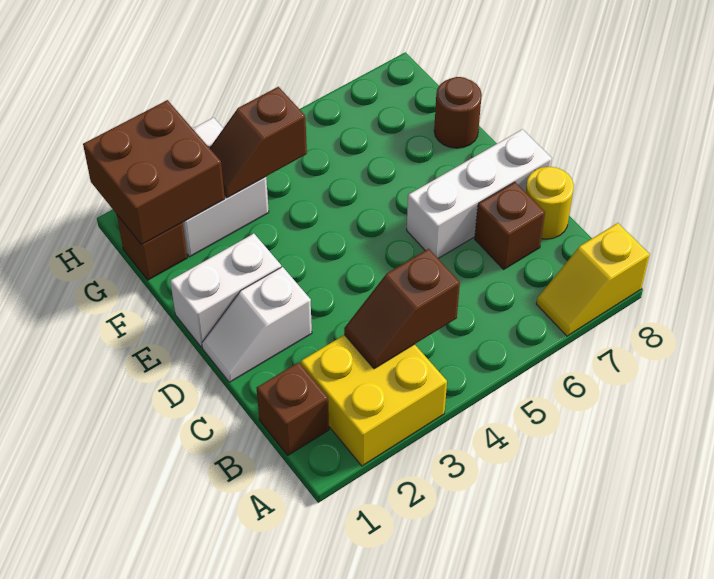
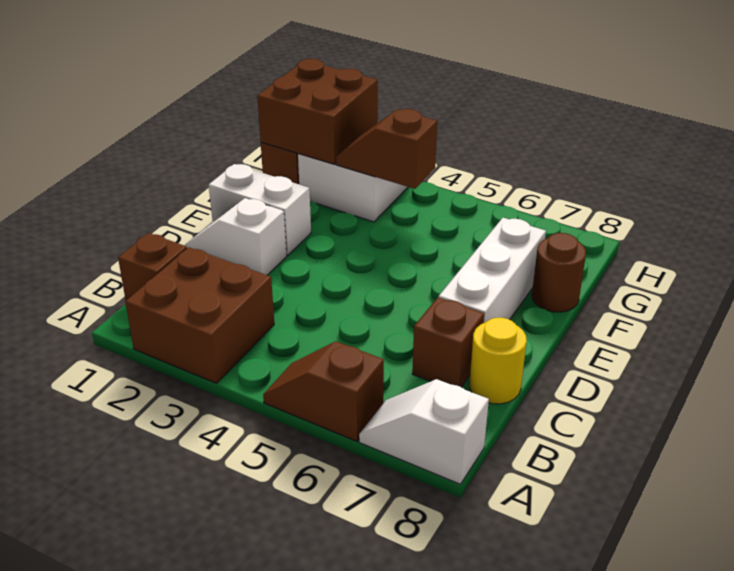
yellow 2x2 brick [301,335,447,466] -> brown 2x2 brick [125,247,274,383]
yellow 1x2 slope [536,223,650,336] -> white 1x2 slope [359,379,489,484]
brown 1x2 slope [344,249,460,369] -> brown 1x2 slope moved to [263,341,384,441]
white 1x3 brick [407,129,552,258] -> white 1x3 brick turned to [439,218,546,323]

